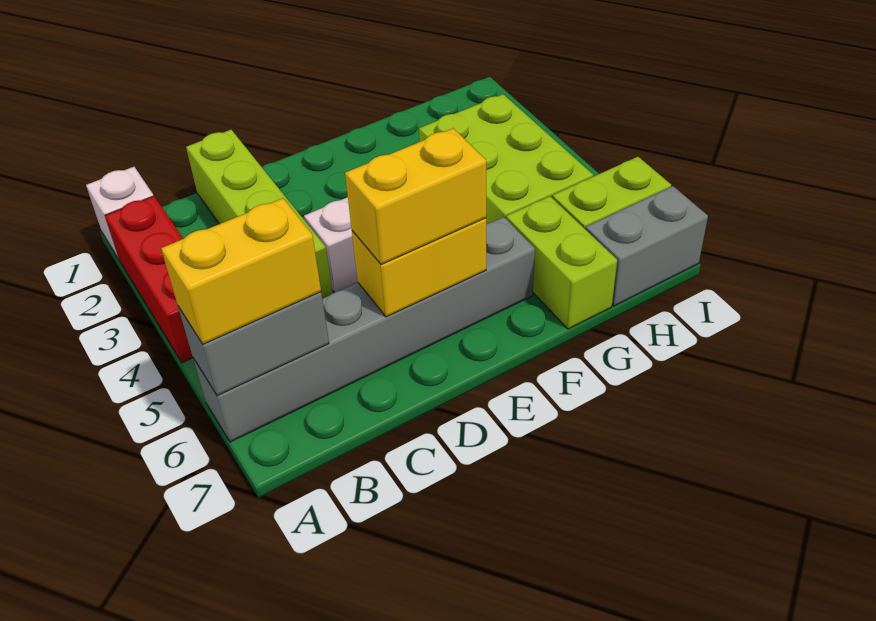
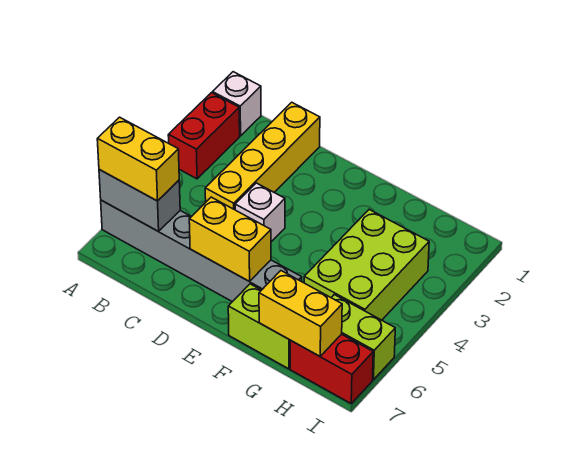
red 1x3 brick [105,196,193,363] -> red 1x2 brick [168,93,240,179]
lime 1x4 brick [186,130,333,299] -> yellow 1x4 brick [205,102,320,210]
yellow 1x2 brick [345,128,486,265] -> yellow 1x2 brick moved to [259,271,342,356]
lime 1x2 brick [506,196,617,329] -> lime 1x2 brick turned to [228,284,291,369]
grey 1x2 brick [586,186,708,306] -> red 1x2 brick [290,334,373,403]

